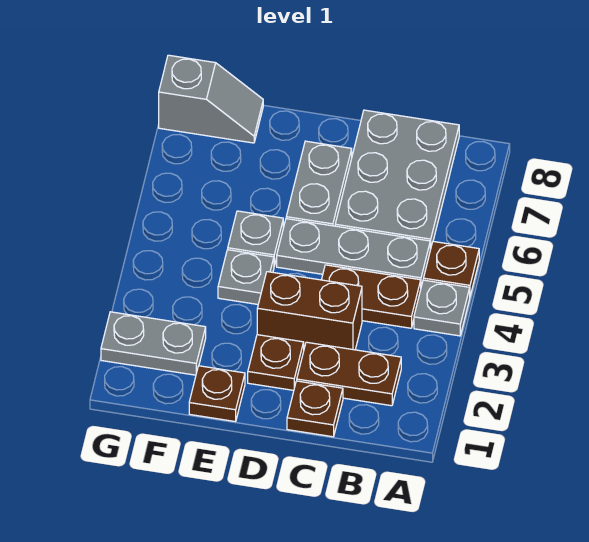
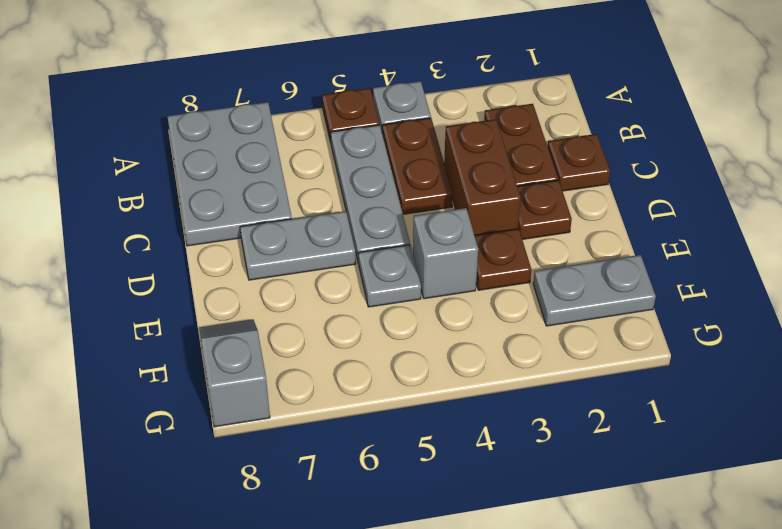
grey 2x3 plate [335,110,459,250] -> grey 2x3 plate turned to [167,102,292,246]
brown 1x1 plate [189,366,245,422] -> brown 1x1 plate moved to [475,229,531,290]
grey 1x1 plate [218,250,274,304] -> grey 1x1 brick [413,208,478,299]
grey 1x2 plate [101,312,206,375] -> grey 1x2 plate turned to [533,255,656,326]

